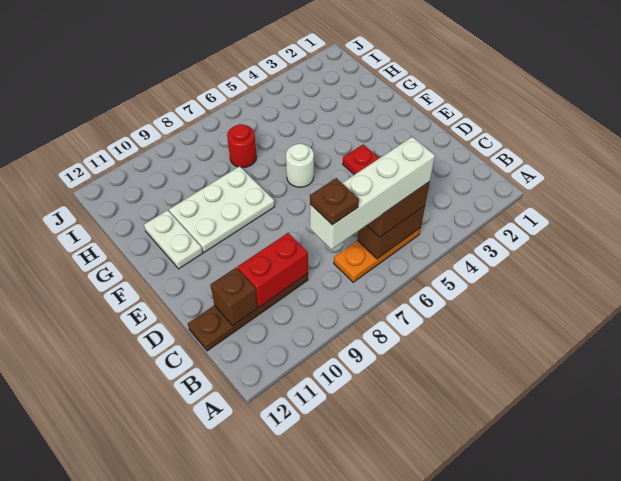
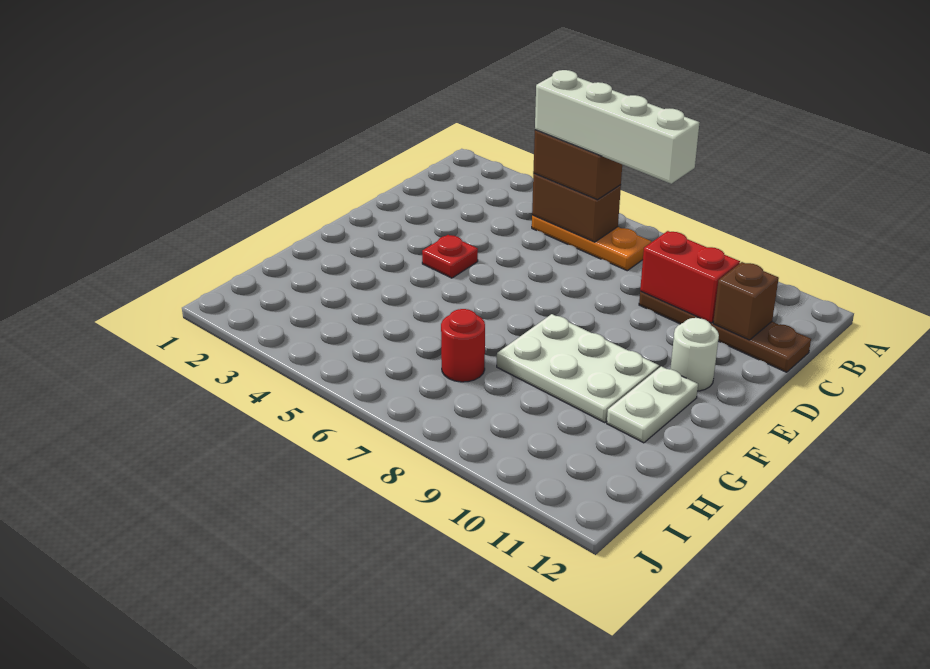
brown 1x1 plate [310,178,359,225] -> none
white 1x1 round brick [286,144,314,187] -> white 1x1 round brick moved to [670,318,719,391]

